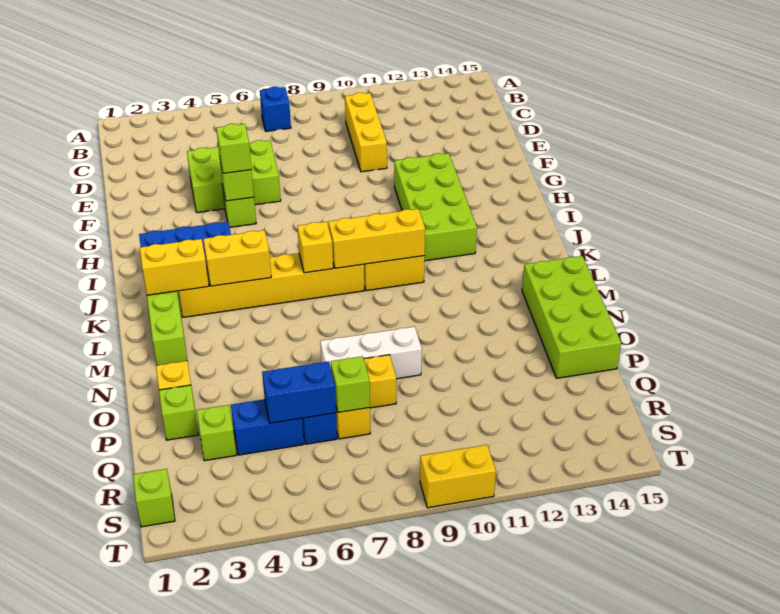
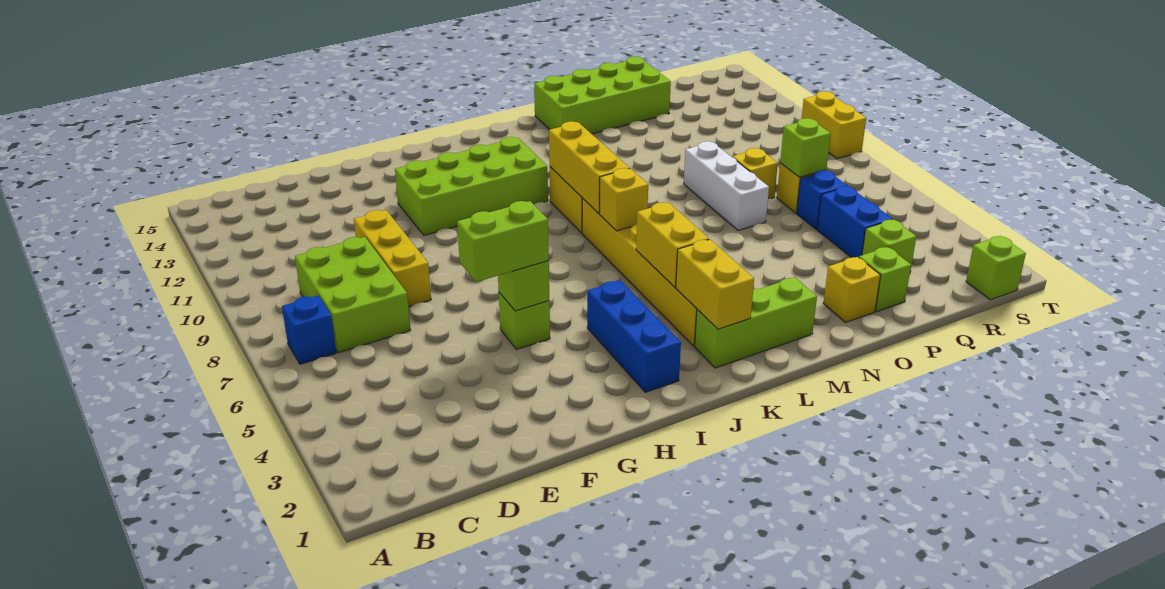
yellow 1x3 brick [345,93,387,172] -> yellow 1x3 brick turned to [354,210,431,307]
lime 2x3 brick [187,140,281,213] -> lime 2x3 brick moved to [295,237,410,353]
lime 1x1 brick [216,124,251,173] -> lime 1x2 brick [457,201,549,282]
blue 1x2 brick [262,361,336,423] -> none

